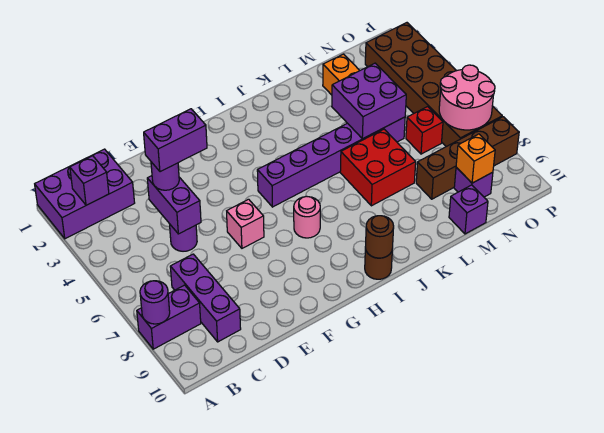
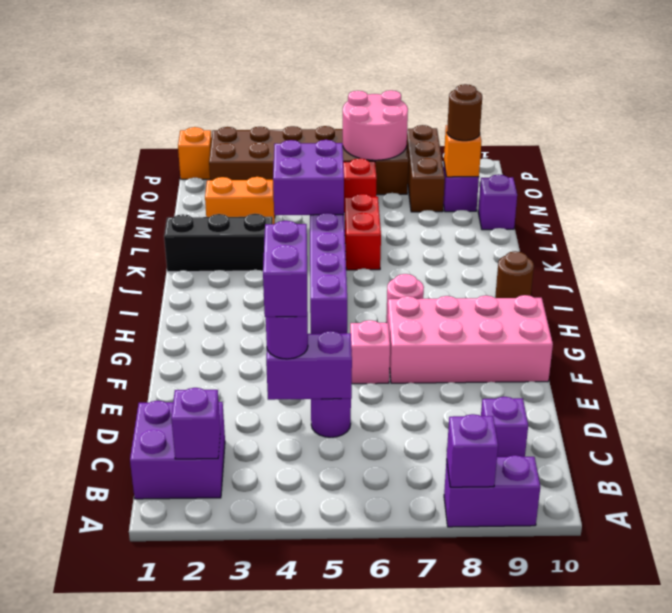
purple 2x3 brick [35,149,135,239] -> purple 2x2 brick [130,401,225,499]
purple 1x2 brick [137,285,201,349] -> purple 1x2 brick turned to [444,455,540,527]
purple 1x1 round brick [140,281,170,324] -> purple 1x1 brick [447,414,498,487]
purple 1x3 brick [170,254,241,342] -> purple 1x1 brick [481,397,528,457]
none -> pink 2x4 brick [388,295,553,383]
brown 1x1 round brick [365,216,394,258] -> brown 1x1 round brick moved to [447,84,482,141]
none -> black 1x3 brick [164,214,273,272]
red 2x2 brick [340,129,416,206] -> red 1x2 brick [345,194,381,270]
brown 1x4 brick [416,117,519,199] -> brown 1x3 brick [407,125,445,212]
none -> orange 1x1 brick [178,127,212,179]

